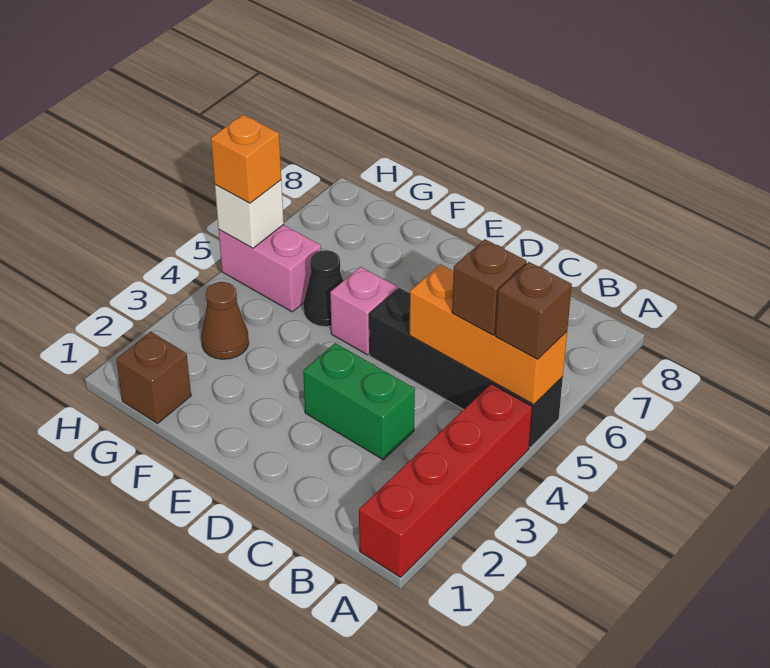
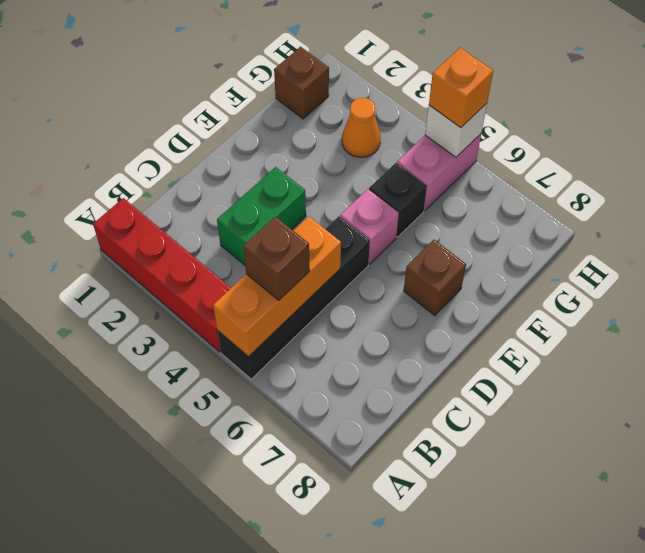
brown 1x1 brick [495,262,572,359] -> brown 1x1 brick moved to [404,240,466,316]
black 1x1 cone [303,250,343,327] -> black 1x1 brick [369,163,427,237]
brown 1x1 cone [201,282,249,359] -> orange 1x1 cone [342,98,381,157]

